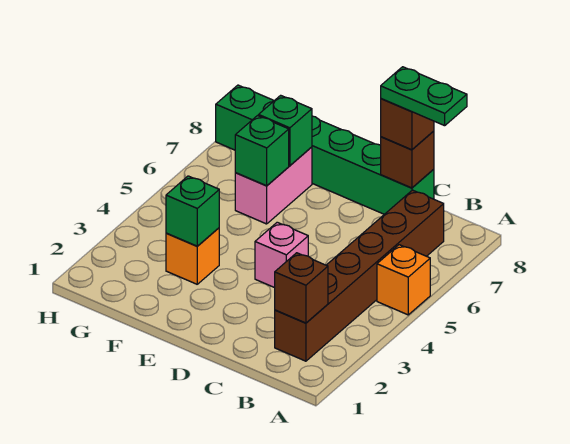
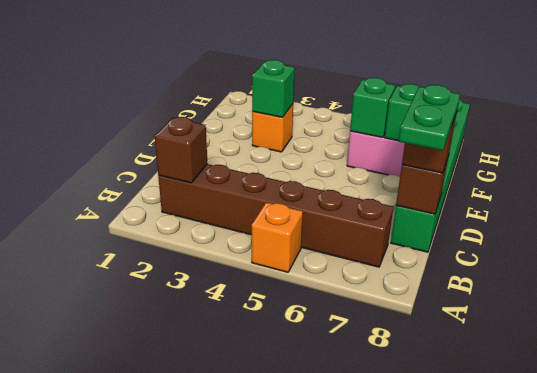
pink 1x1 brick [255,222,308,288] -> none

